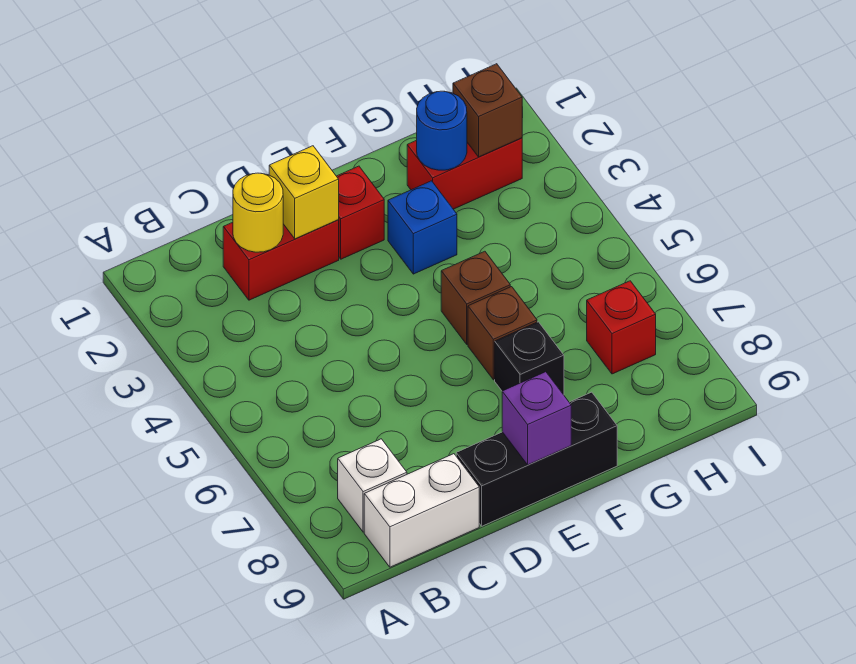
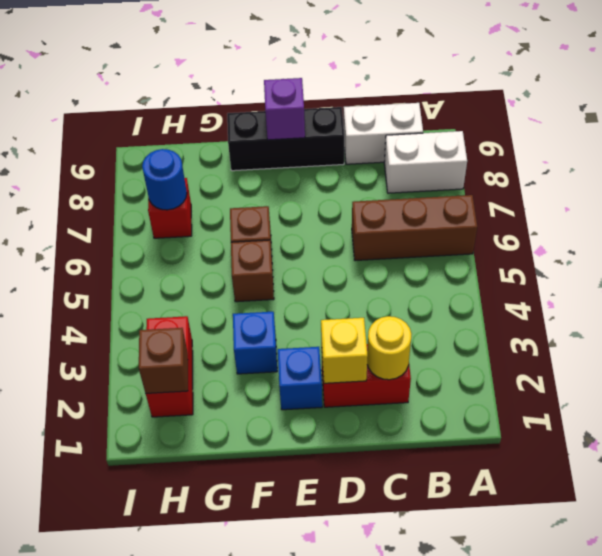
none -> brown 1x3 brick [352,195,477,261]
white 1x1 brick [338,439,407,532] -> white 1x2 brick [384,131,467,193]
red 1x1 brick [337,166,384,259] -> blue 1x1 brick [278,347,322,410]
black 1x1 brick [495,322,564,395] -> none
red 1x2 brick [407,138,522,209] -> red 1x2 brick turned to [146,316,193,417]
blue 1x1 round brick [417,91,467,170] -> blue 1x1 round brick moved to [142,149,187,210]

